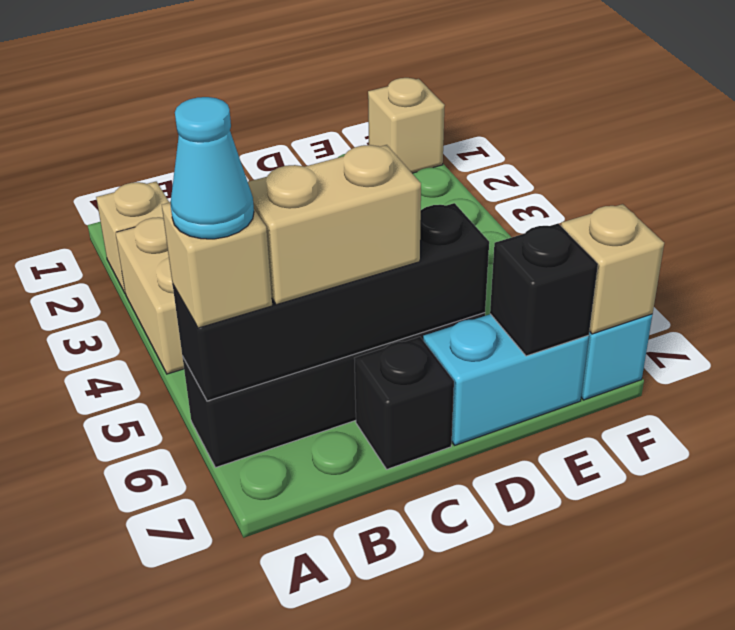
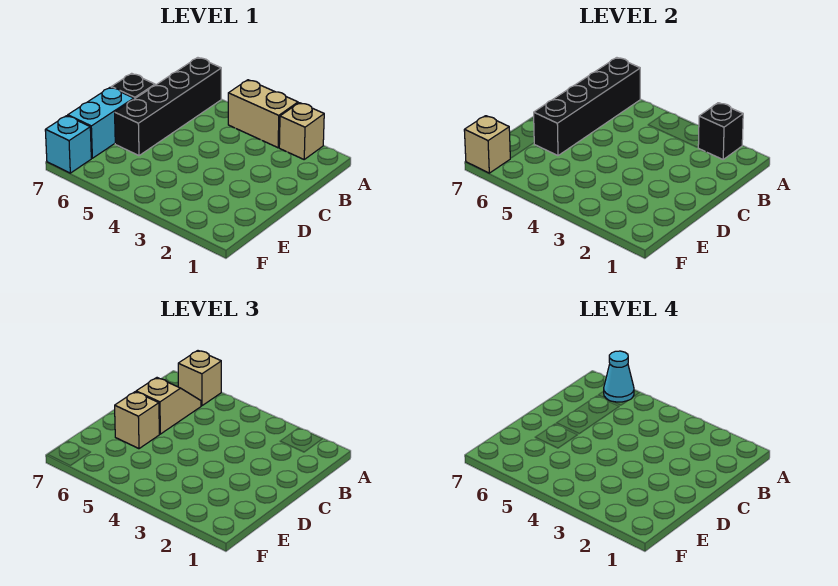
tan 1x2 brick [248,145,421,305] -> tan 1x2 slope [136,378,201,434]
black 1x1 brick [490,224,598,356] -> black 1x1 brick moved to [698,103,743,159]
tan 1x1 brick [368,78,445,173] -> tan 1x1 brick moved to [115,392,159,449]

